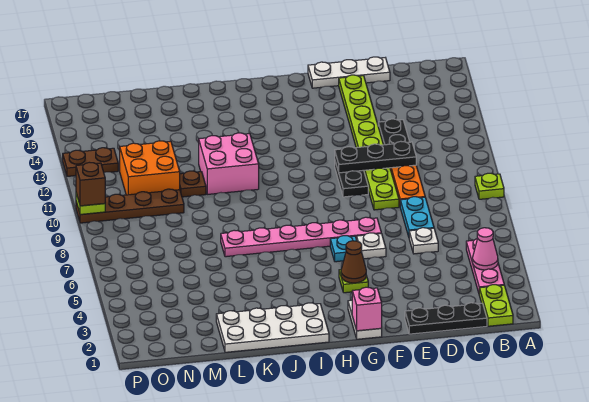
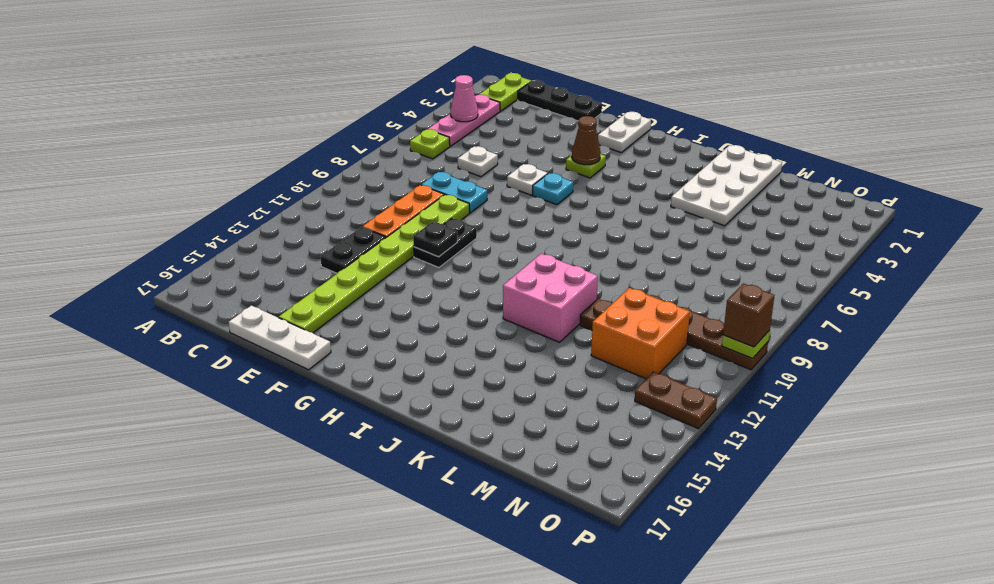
lime 1x1 plate [475,173,504,199] -> lime 1x1 plate moved to [410,129,450,159]
cyan 1x2 plate [400,197,434,237] -> cyan 1x2 plate turned to [421,172,487,213]
black 1x3 plate [335,141,416,173] -> black 1x1 plate [413,222,457,257]
pink 1x6 plate [221,217,381,257] -> none
pink 1x1 brick [352,287,382,331] -> none
white 2x4 plate [216,303,329,352] -> white 2x4 plate turned to [671,145,782,226]

